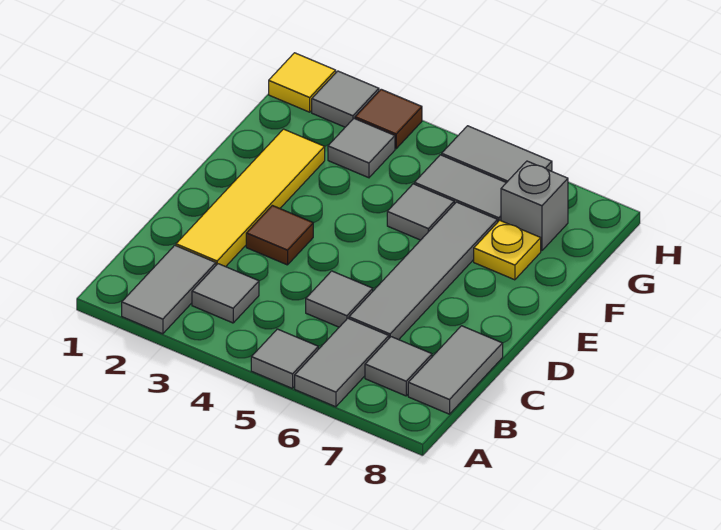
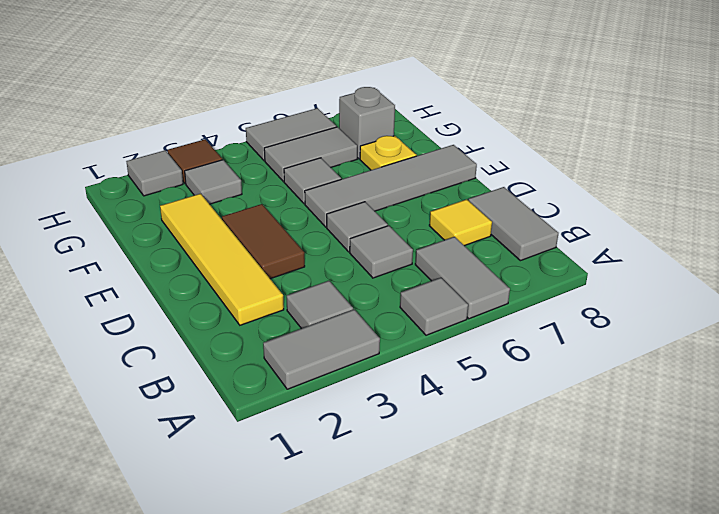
grey 1x2 tile [122,245,216,334] -> grey 1x2 tile turned to [263,309,380,389]
grey 1x1 tile [365,337,432,396] -> grey 1x1 tile moved to [327,202,388,252]
grey 1x4 tile [349,202,498,340] -> grey 1x4 tile turned to [305,145,477,227]
brown 1x1 tile [246,205,313,265] -> brown 1x2 tile [222,204,305,279]
yellow 1x1 tile [269,53,336,112] -> yellow 1x1 tile moved to [429,199,492,246]

